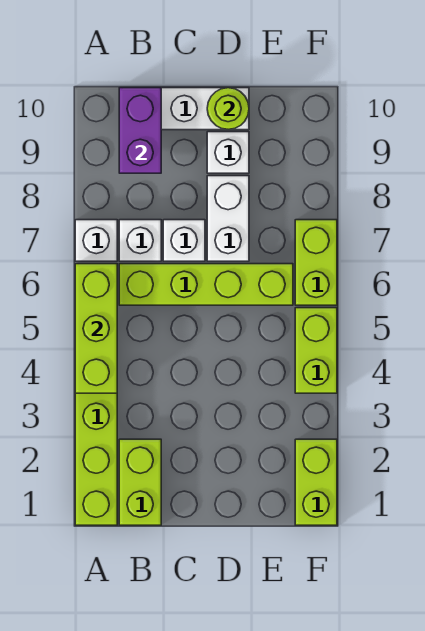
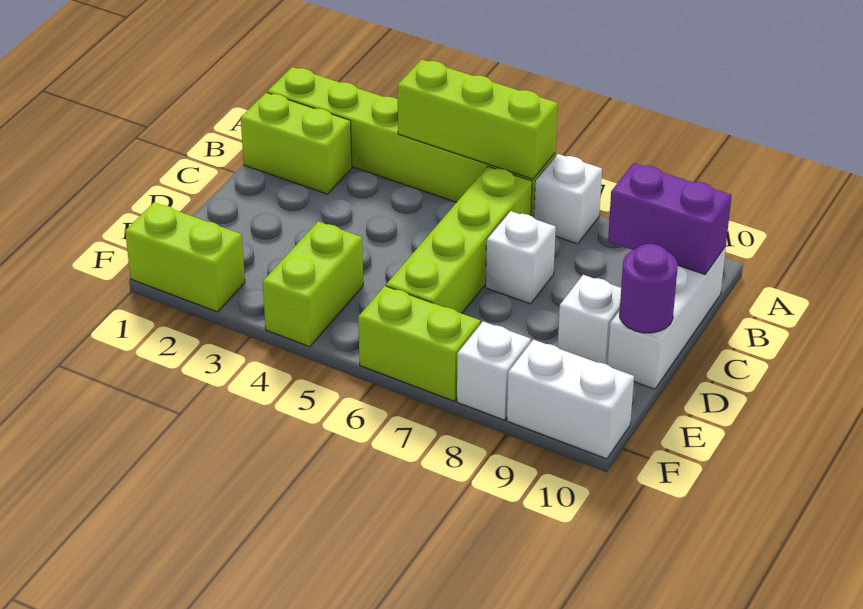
white 1x1 brick [119,220,161,261] -> white 1x1 brick moved to [457,321,531,420]
white 1x2 brick [207,176,249,261] -> white 1x2 brick moved to [507,340,634,459]
lime 1x1 round brick [207,88,249,130] -> purple 1x1 round brick [620,244,678,333]
lime 1x2 brick [295,308,337,393] -> lime 1x2 brick turned to [263,222,363,347]

